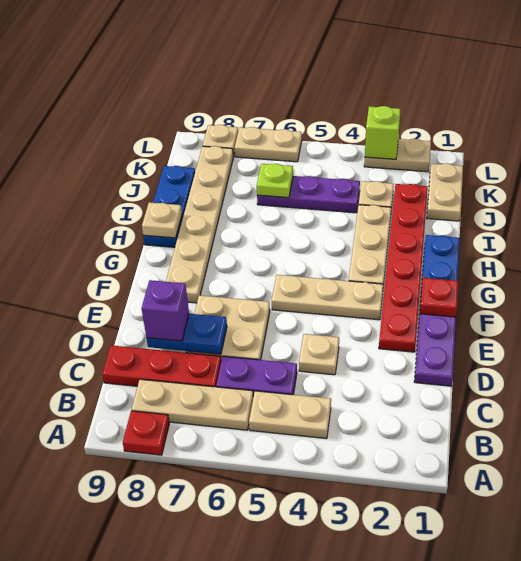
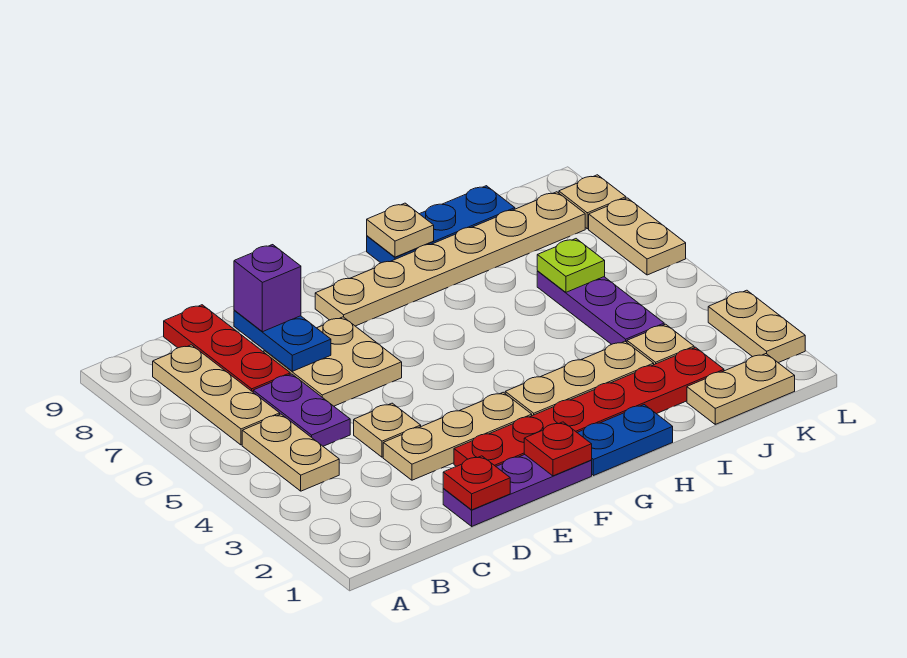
red 1x1 plate [123,411,169,455] -> red 1x1 plate moved to [443,456,510,510]
tan 1x3 plate [272,275,383,320] -> tan 1x3 plate turned to [383,392,532,480]
lime 1x1 brick [365,106,401,159] -> none

